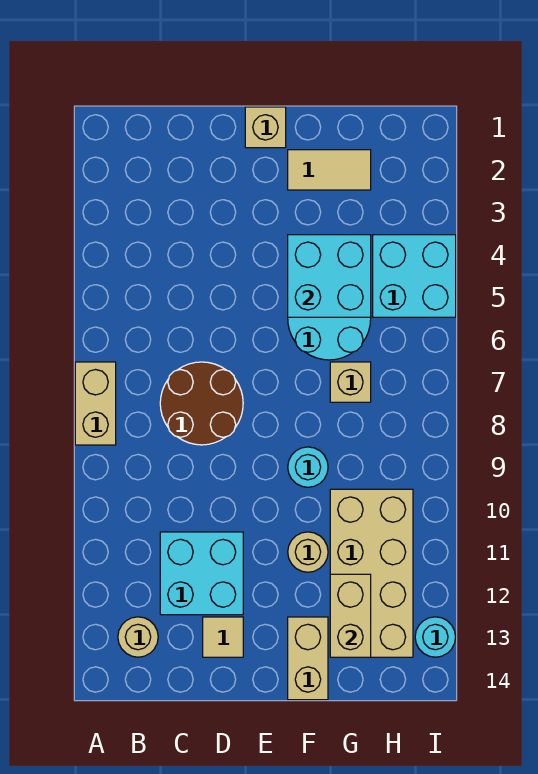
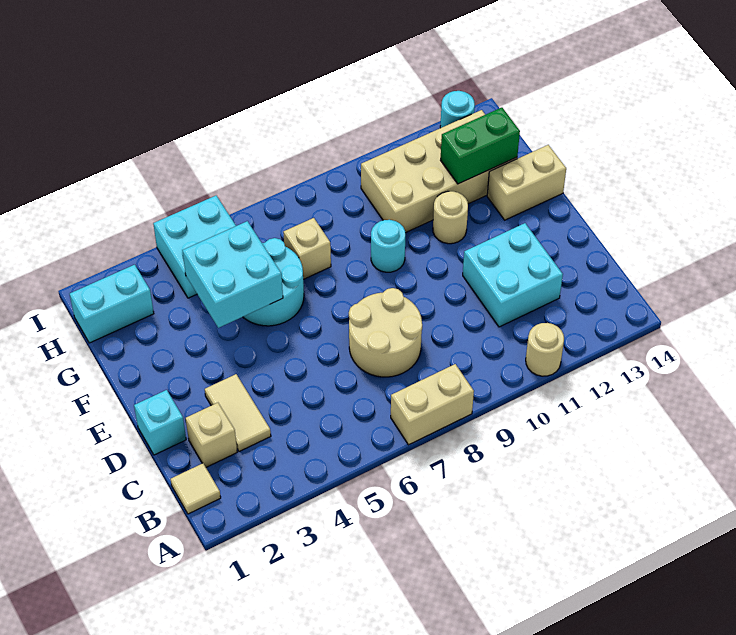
tan 1x1 round brick [118,617,158,657] -> tan 1x1 round brick moved to [526,323,564,376]
brown 2x2 round brick [160,362,243,445] -> tan 2x2 round brick [349,288,422,377]
none -> cyan 1x1 brick [134,390,186,455]
tan 1x1 tile [203,617,243,657] -> tan 1x1 tile moved to [171,463,221,514]
tan 1x1 brick [245,107,286,148] -> tan 1x1 brick moved to [186,403,237,467]
tan 1x2 tile [288,150,371,190] -> tan 1x2 tile moved to [205,374,271,452]
tan 1x2 brick [330,574,371,657] -> green 1x2 brick [441,108,520,184]
none -> cyan 1x2 brick [70,265,154,343]

